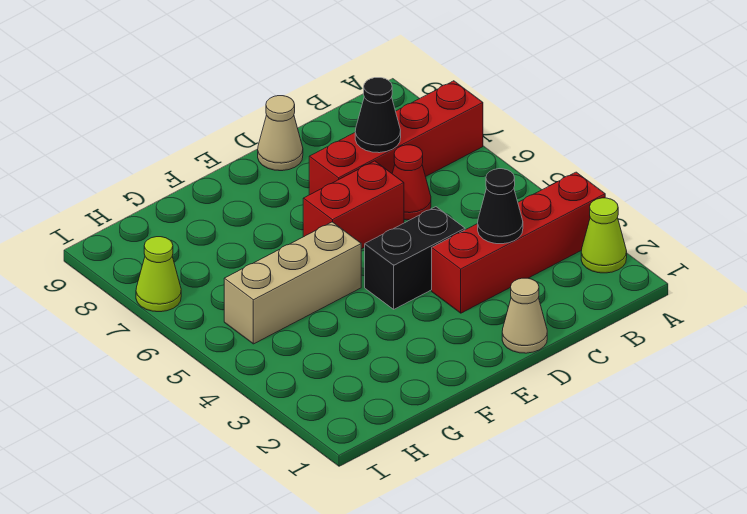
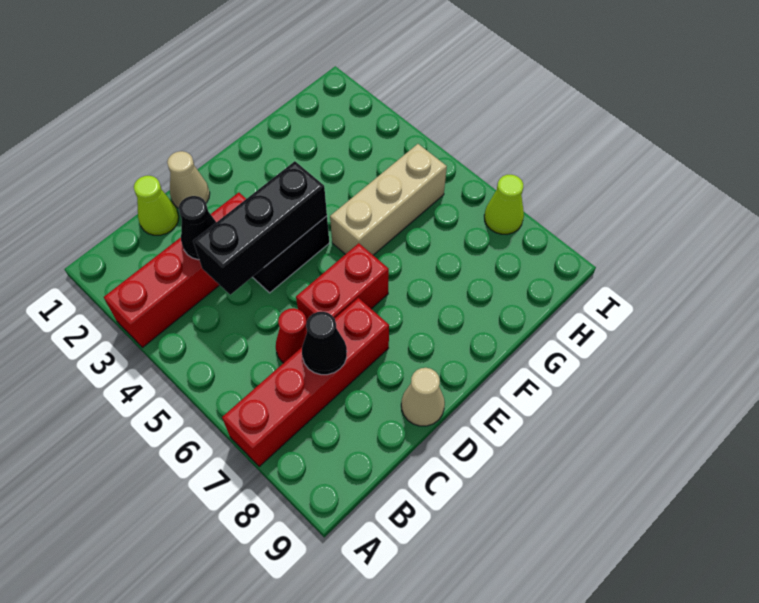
lime 1x1 cone [581,198,627,273] -> lime 1x1 cone moved to [134,176,179,235]
none -> black 1x3 brick [193,161,327,295]

